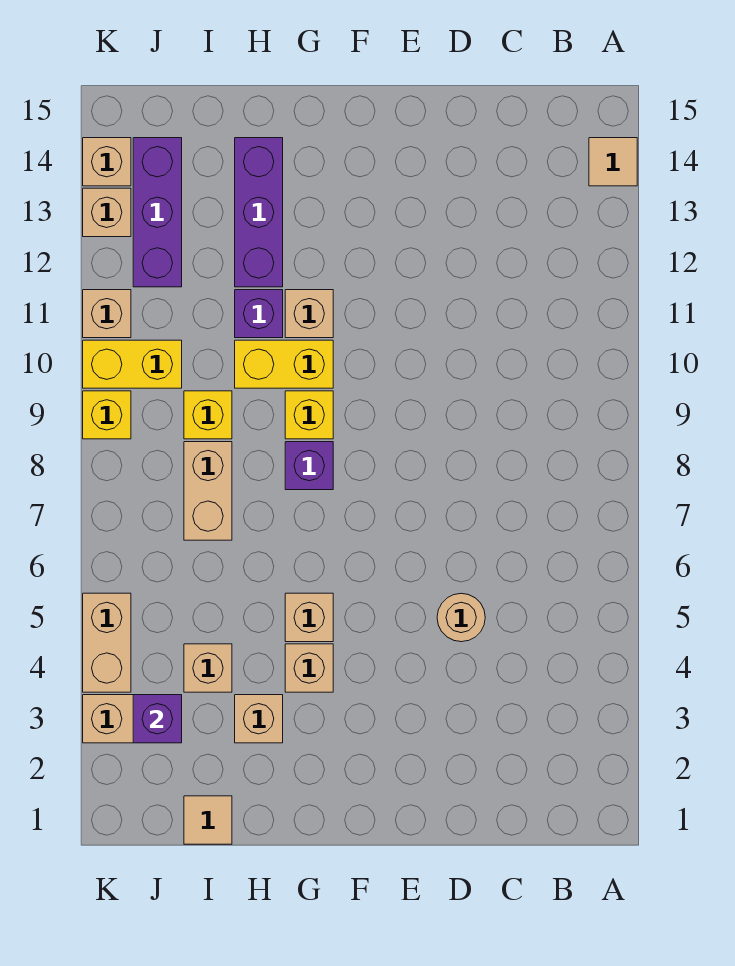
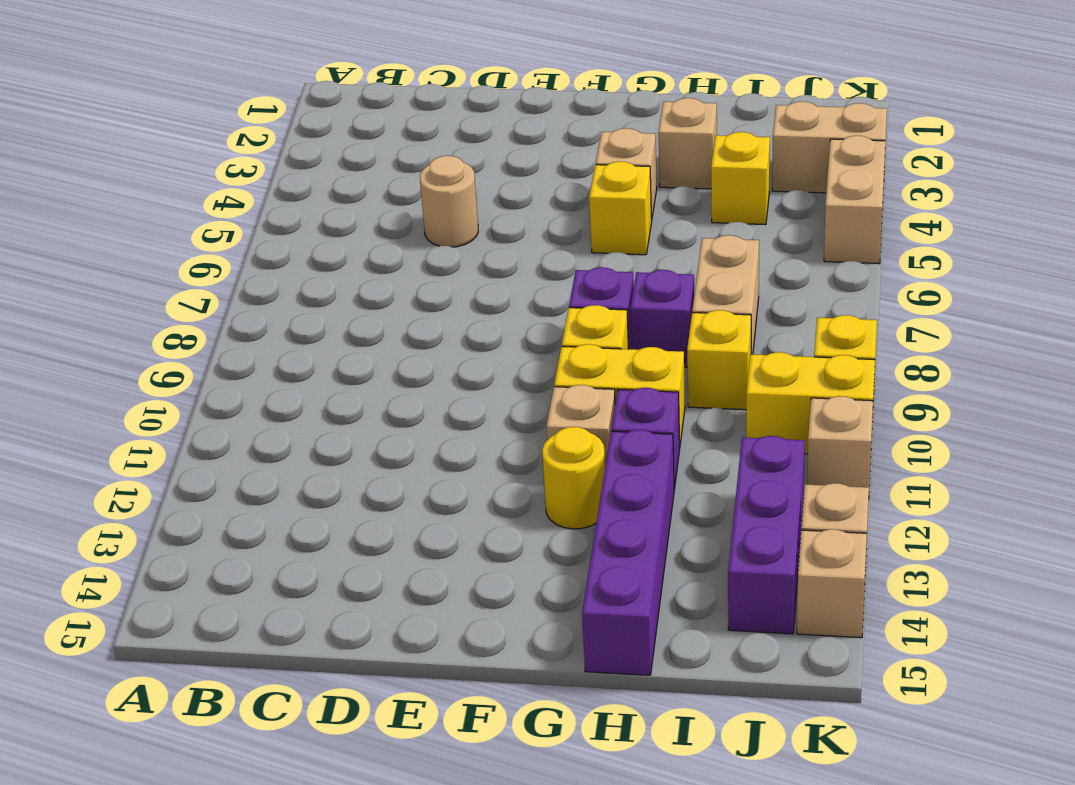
tan 1x1 tile [589,138,637,186] -> none
tan 1x1 brick [285,593,333,642] -> yellow 1x1 brick [589,161,652,255]
none -> yellow 1x1 round brick [542,427,605,529]
purple 1x3 brick [235,138,283,287] -> purple 1x4 brick [582,430,674,675]
tan 1x1 tile [184,796,232,844] -> none
tan 1x1 brick [184,644,232,692] -> yellow 1x1 brick [711,132,770,225]
purple 1x1 brick [133,695,182,743] -> purple 1x1 brick moved to [630,270,694,367]

